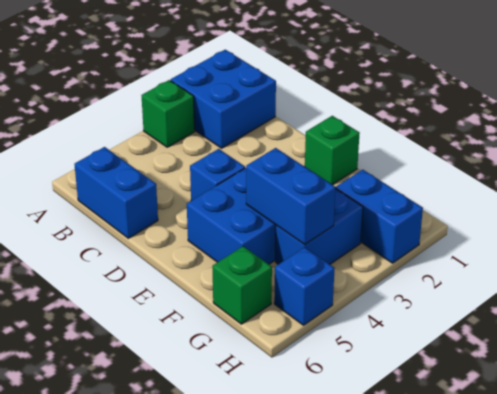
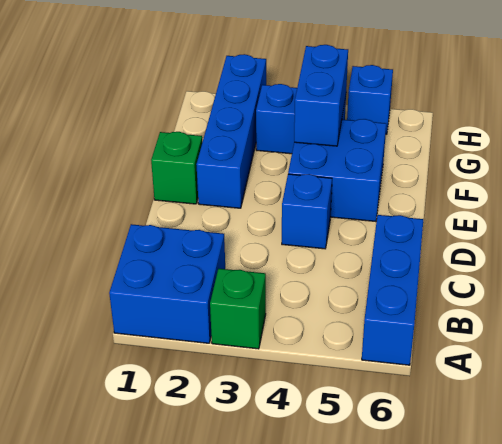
blue 1x2 brick [75,147,158,238] -> blue 1x3 brick [362,215,423,365]
blue 1x2 brick [335,170,423,263] -> blue 1x4 brick [196,54,266,208]
green 1x1 brick [212,246,272,324] -> none

